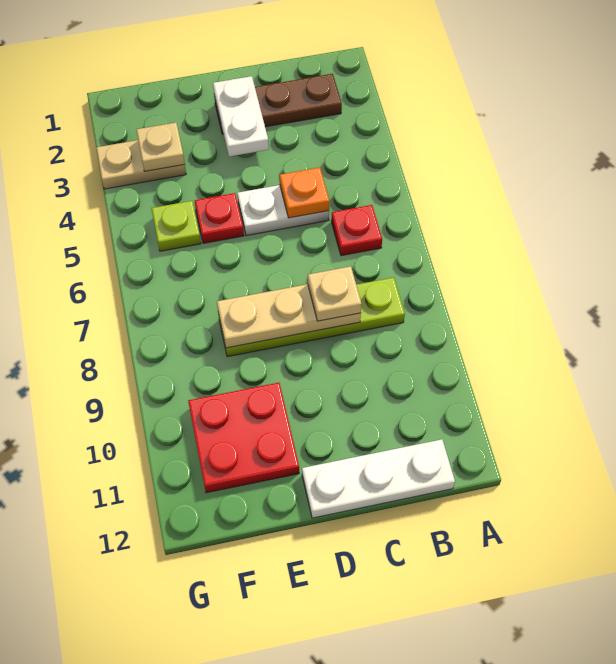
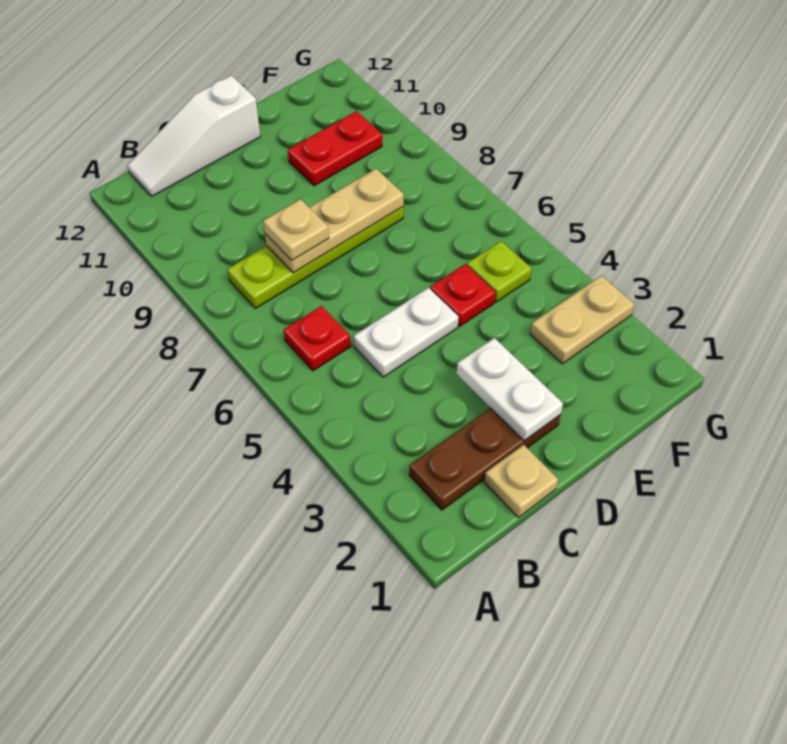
white 1x3 plate [302,439,455,518] -> white 1x3 slope [127,75,261,196]
orange 1x1 plate [279,167,329,218] -> none
red 2x2 plate [188,383,299,493] -> red 1x2 plate [288,111,382,186]
tan 1x1 plate [136,123,185,171] -> tan 1x1 plate moved to [484,445,558,517]

